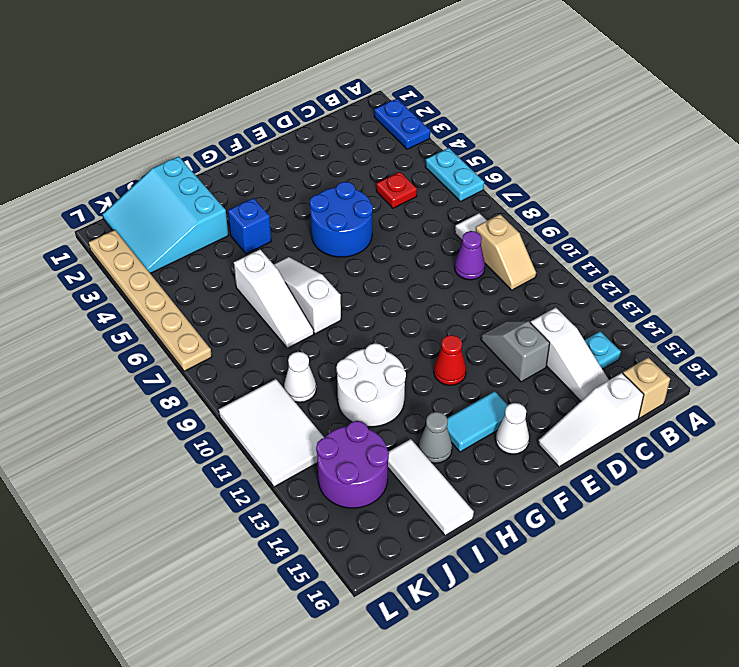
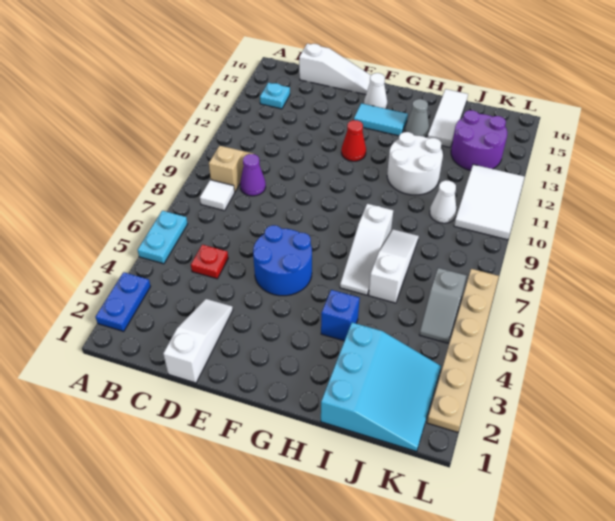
tan 1x1 brick [623,357,670,418] -> none
white 1x3 slope [531,308,609,401] -> white 1x3 slope moved to [163,299,233,383]
grey 1x2 slope [481,321,550,382] -> grey 1x2 slope moved to [419,268,467,343]

